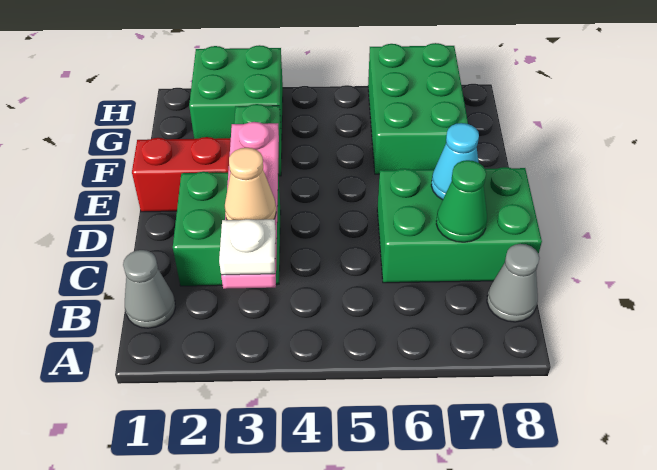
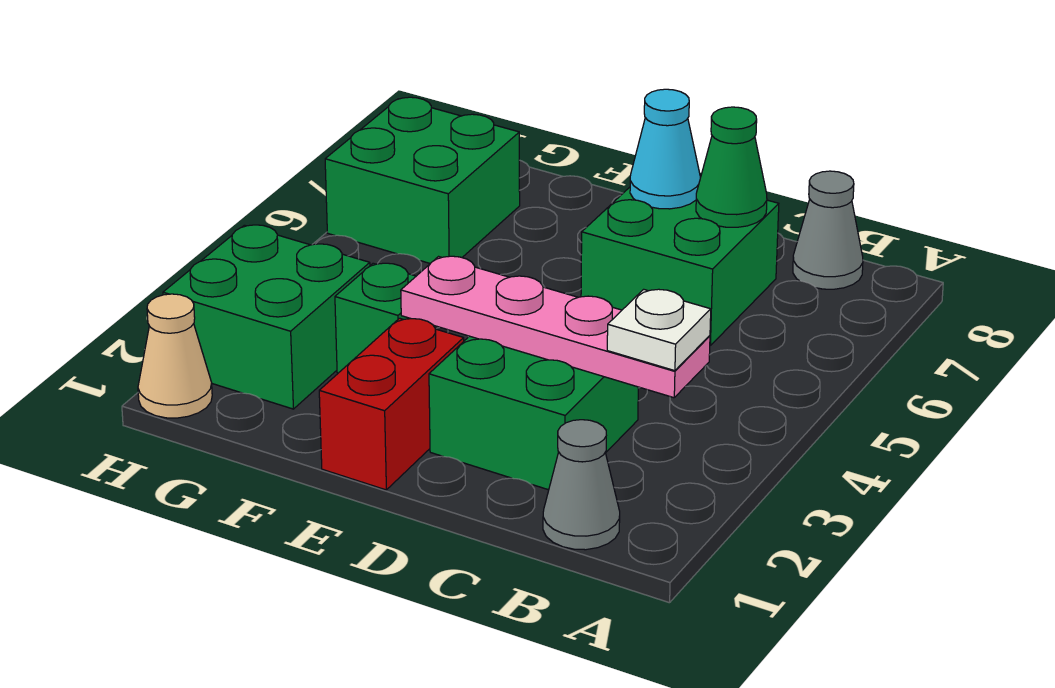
tan 1x1 cone [225,148,276,220] -> tan 1x1 cone moved to [138,294,212,418]
green 2x3 brick [377,167,542,283] -> green 2x2 brick [581,187,779,345]
green 2x3 brick [368,43,468,174] -> green 2x2 brick [325,97,520,263]

